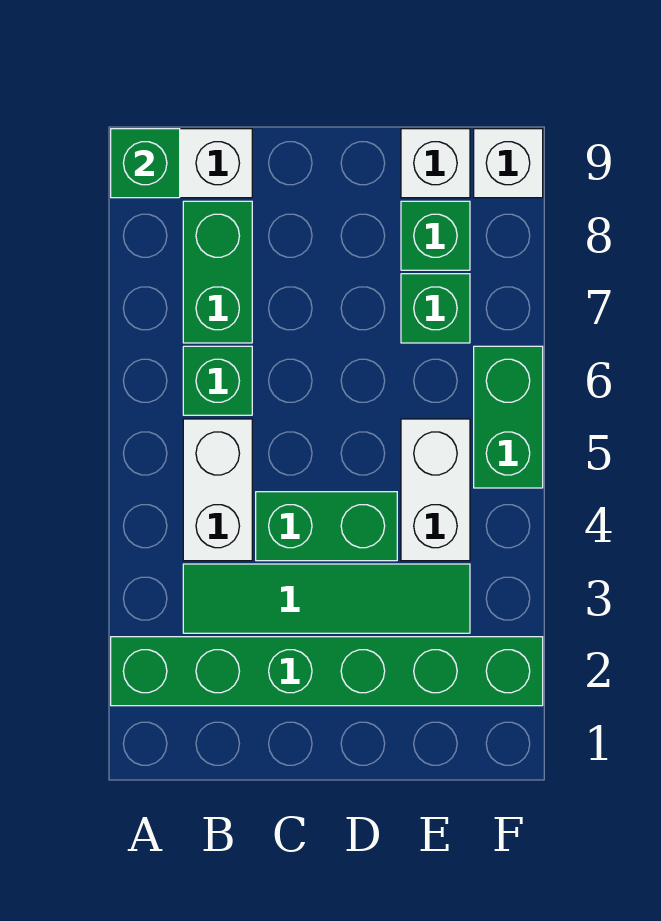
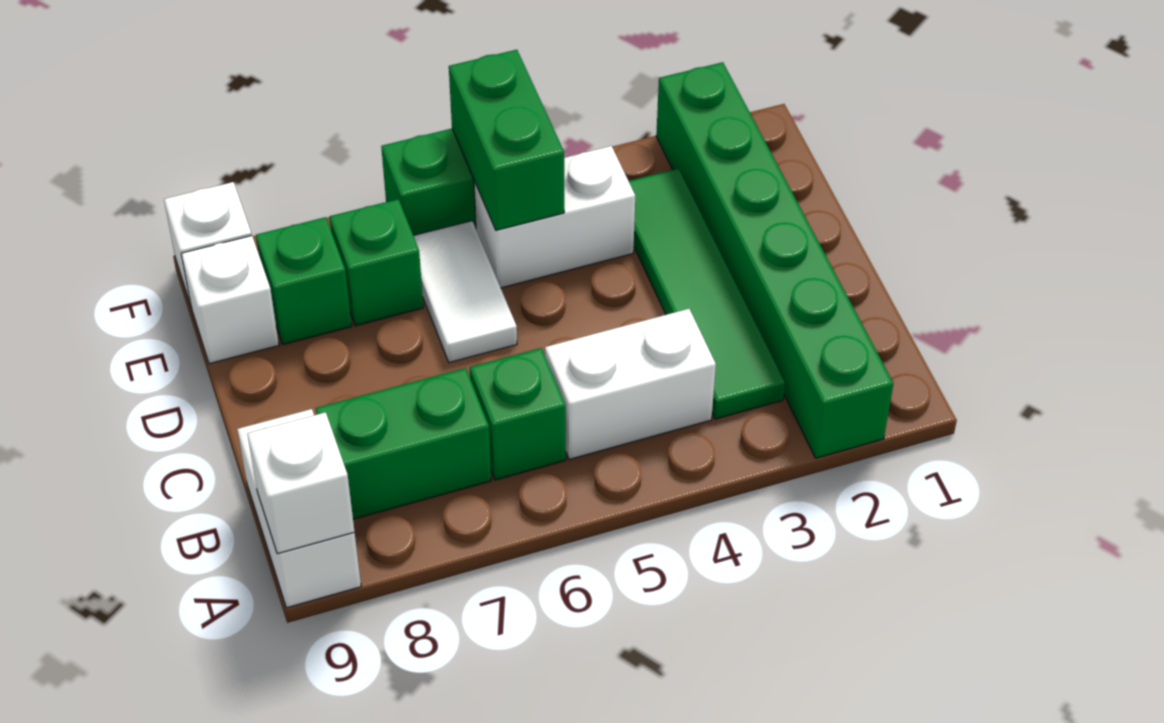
green 1x1 brick [111,129,180,198] -> white 1x1 brick [247,412,355,554]
green 1x2 brick [256,492,397,561] -> green 1x2 brick moved to [449,50,564,230]
none -> white 1x2 tile [413,221,517,363]

